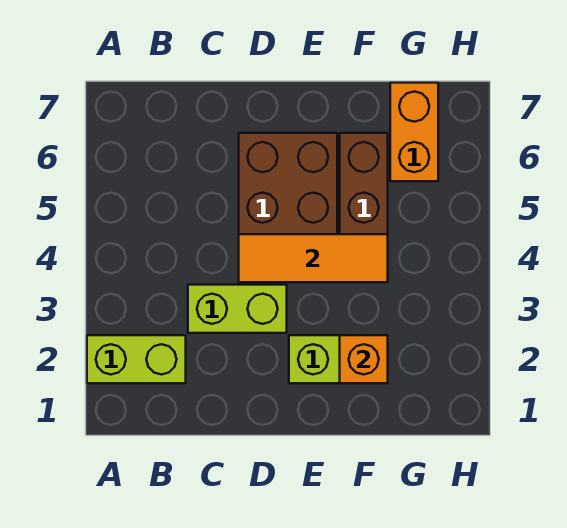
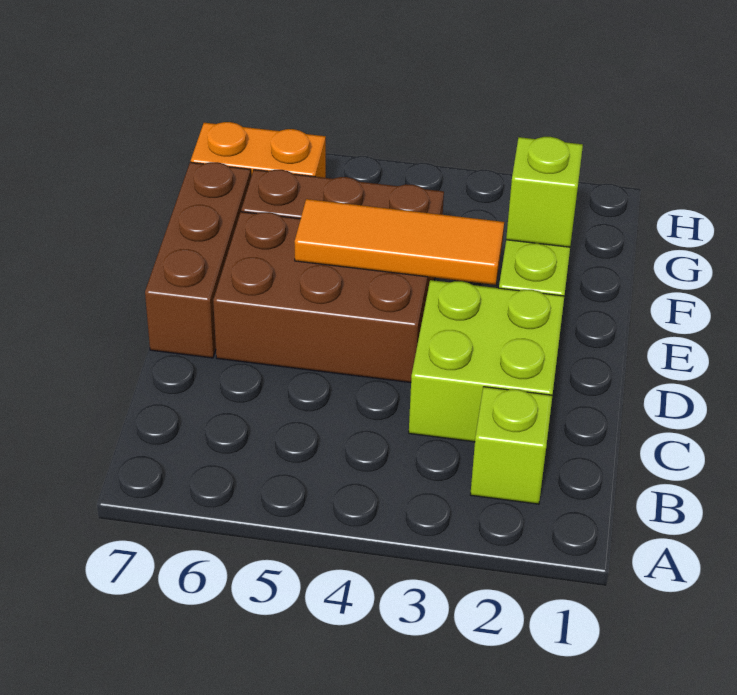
lime 1x2 brick [87,335,186,383] -> lime 1x1 brick [470,387,552,504]
lime 1x2 brick [188,285,287,333] -> lime 2x2 brick [409,280,564,442]
orange 1x3 tile [239,234,388,282] -> orange 1x3 tile turned to [294,199,504,285]
none -> brown 1x3 brick [145,162,251,358]
orange 1x1 brick [340,335,388,383] -> lime 1x1 brick [506,137,583,247]

